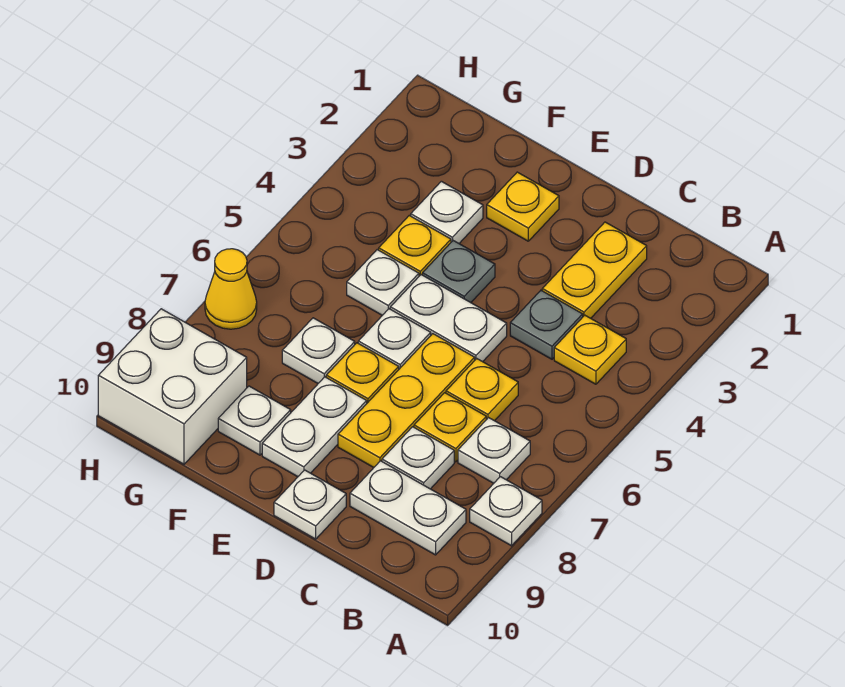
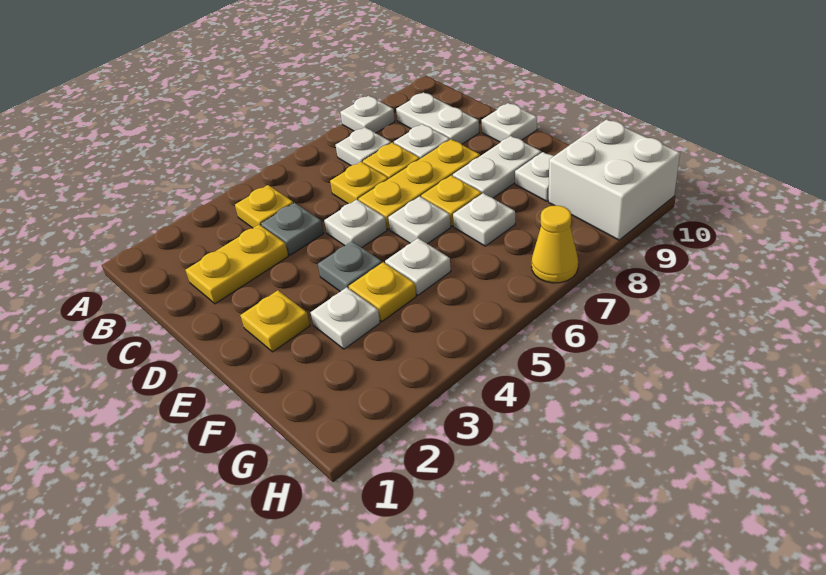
white 1x2 plate [390,275,507,362] -> white 1x1 plate [324,200,387,247]

